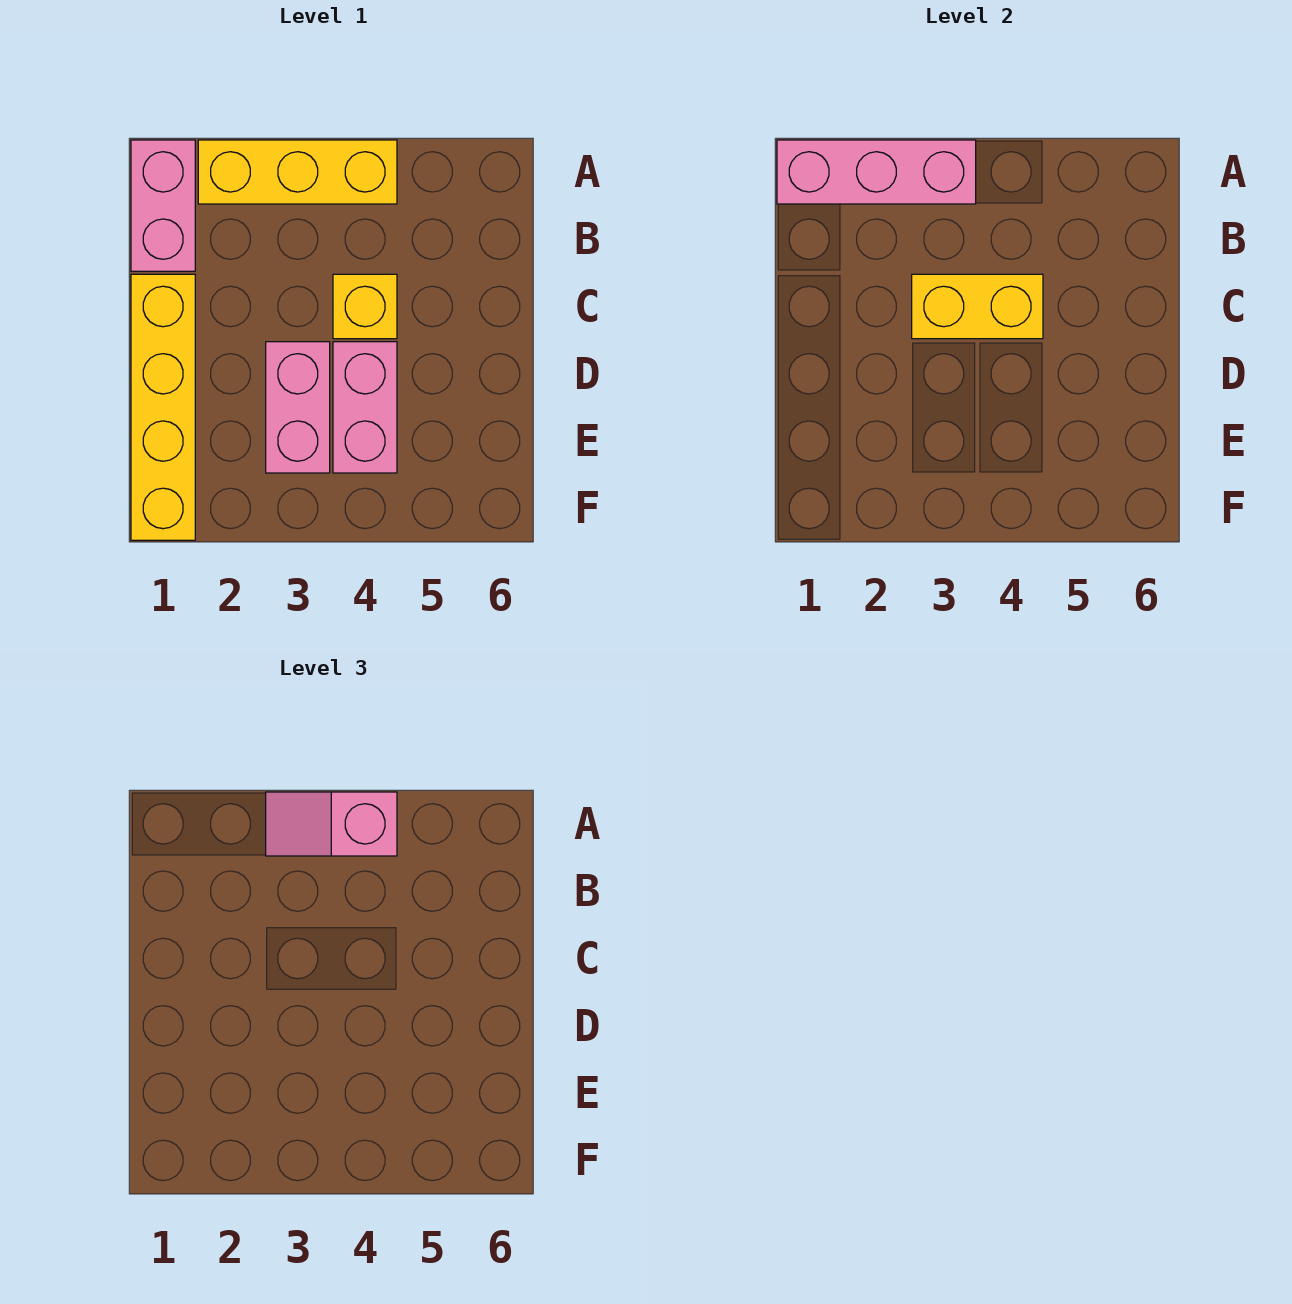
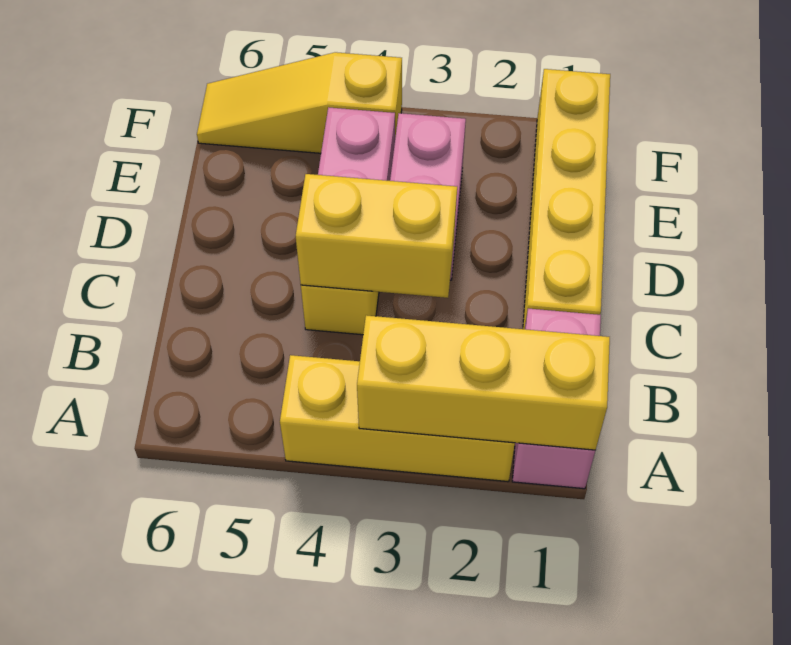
pink 1x3 brick [777,140,976,204] -> yellow 1x3 brick [357,315,610,450]
pink 1x2 slope [266,792,397,856] -> none
none -> yellow 1x3 slope [197,52,402,153]

